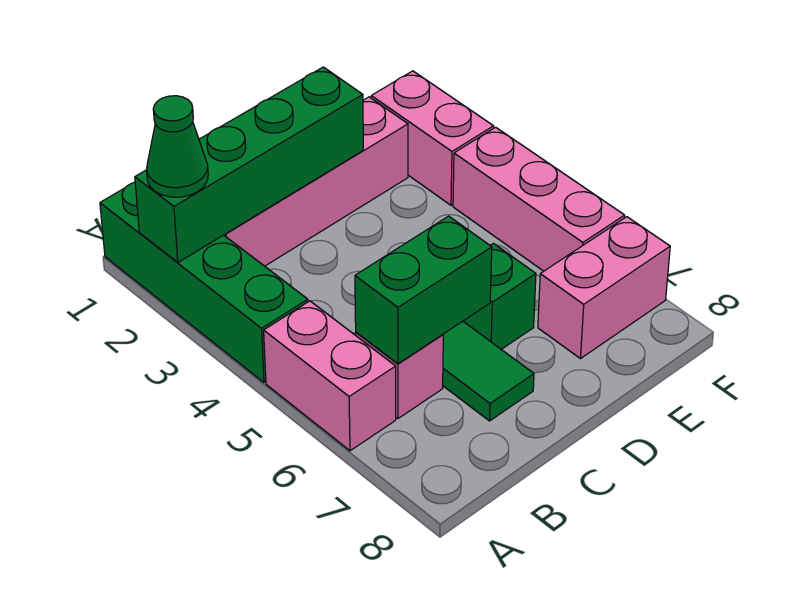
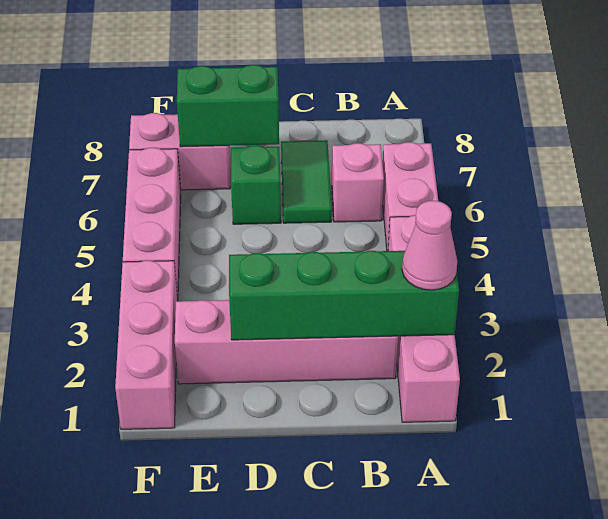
green 1x4 brick [100,182,308,382] -> pink 1x4 brick [388,215,460,422]
green 1x1 cone [147,96,208,197] -> pink 1x1 cone [402,201,457,290]
green 1x2 brick [355,216,492,364] -> green 1x2 brick moved to [177,65,279,147]
pink 1x2 brick [371,71,494,205] -> pink 1x3 brick [115,261,178,429]

